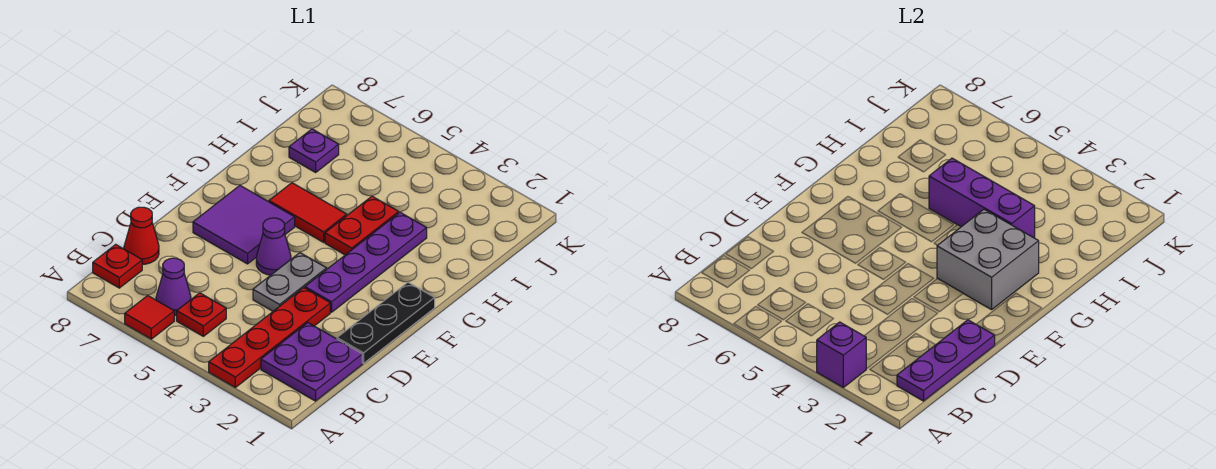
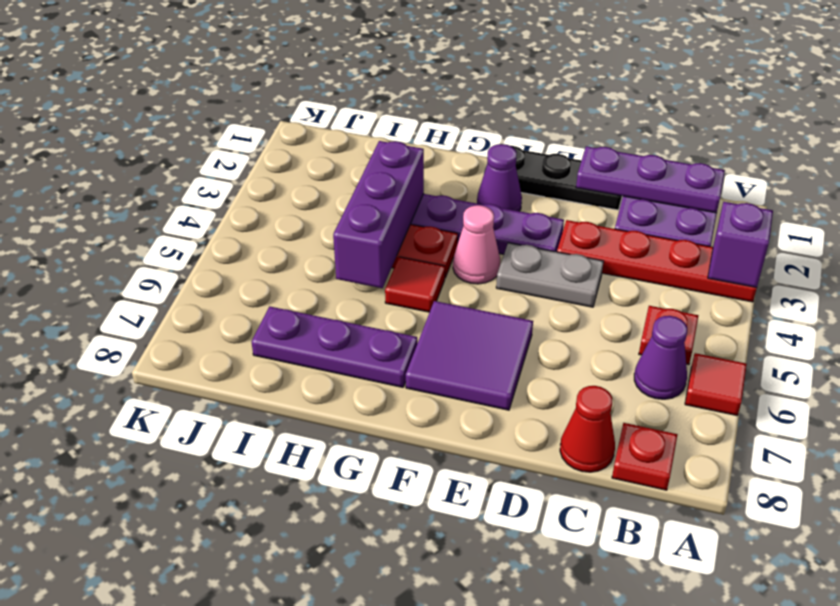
purple 1x1 cone [256,218,291,275] -> purple 1x1 cone moved to [477,144,522,211]
grey 2x2 brick [937,209,1039,310] -> none
none -> pink 1x1 cone [453,205,500,284]
red 1x2 tile [269,183,347,242] -> red 1x1 tile [385,257,445,312]
purple 1x1 plate [289,129,339,172] -> purple 1x3 plate [251,306,417,387]

